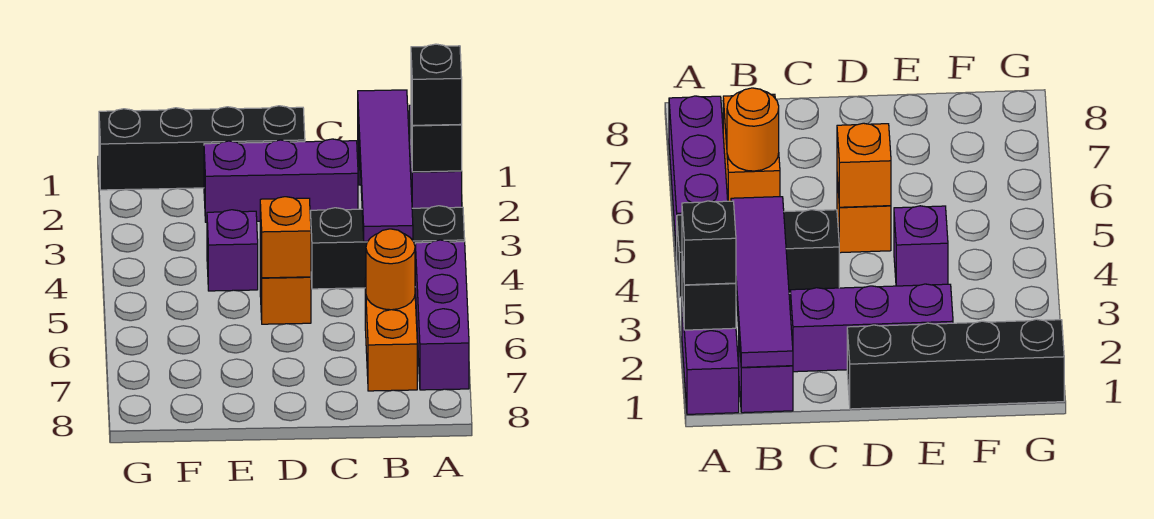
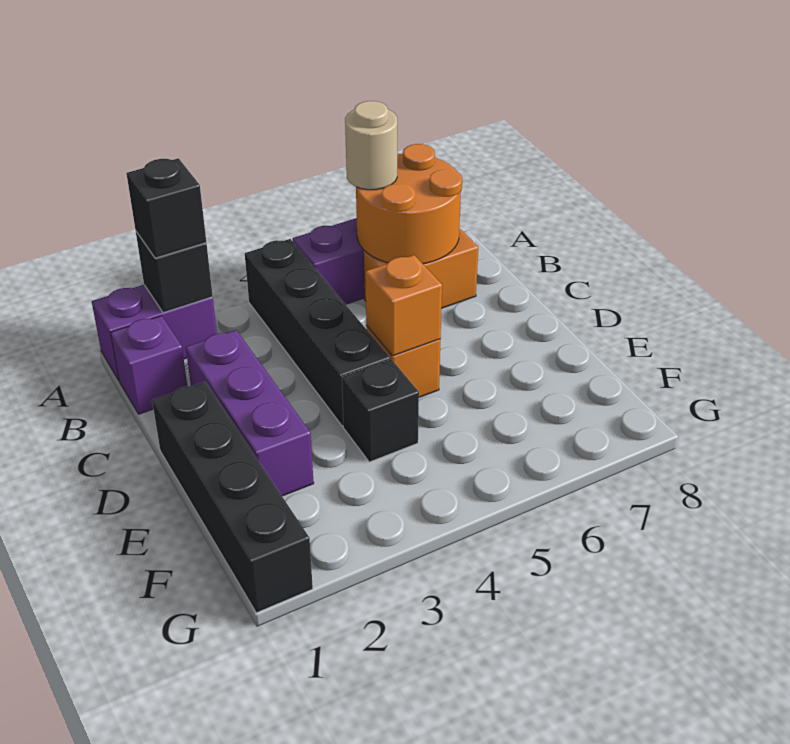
black 1x3 brick [310,206,465,289] -> black 1x4 brick [245,239,390,426]
none -> tan 1x1 round brick [345,101,397,190]
purple 1x4 tile [358,90,413,242] -> none
orange 1x1 round brick [366,229,415,310] -> orange 2x2 round brick [356,144,462,264]
purple 1x1 brick [207,210,258,291] -> black 1x1 brick [342,359,419,462]

